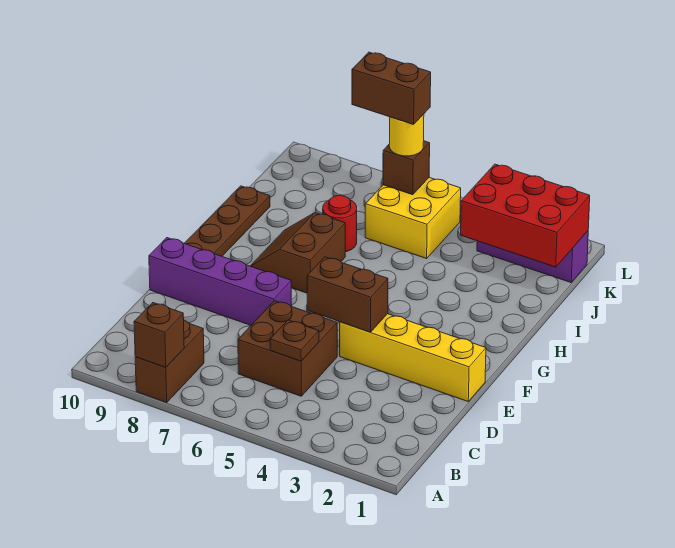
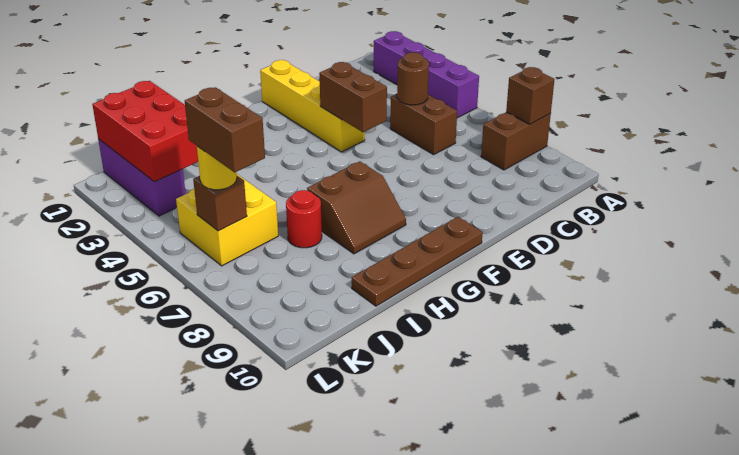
brown 2x2 brick [238,301,337,396] -> brown 1x2 brick [390,94,457,155]
brown 1x1 plate [270,320,319,361] -> brown 1x1 round brick [397,52,429,105]
purple 1x4 brick [149,238,292,325] -> purple 1x4 brick moved to [374,31,479,118]

